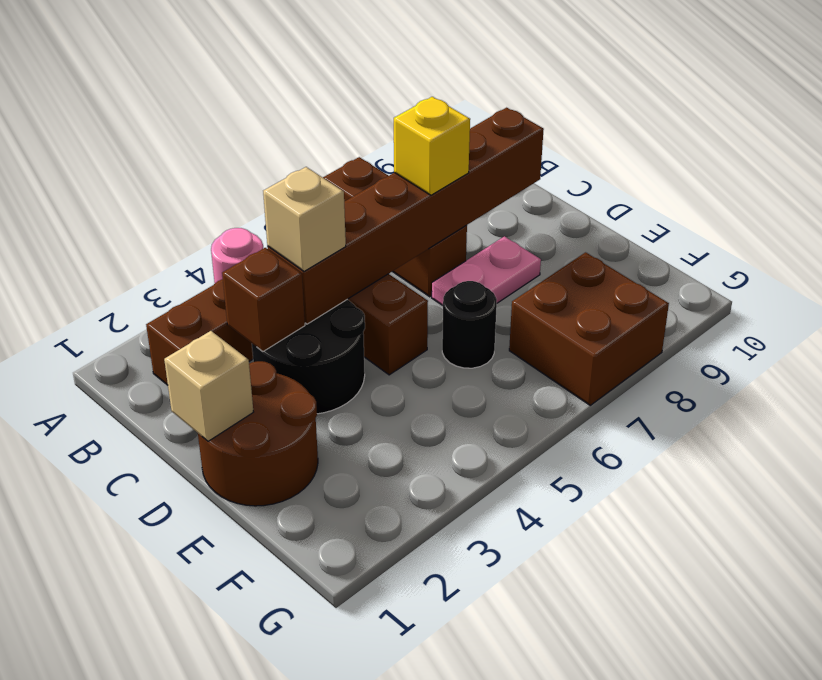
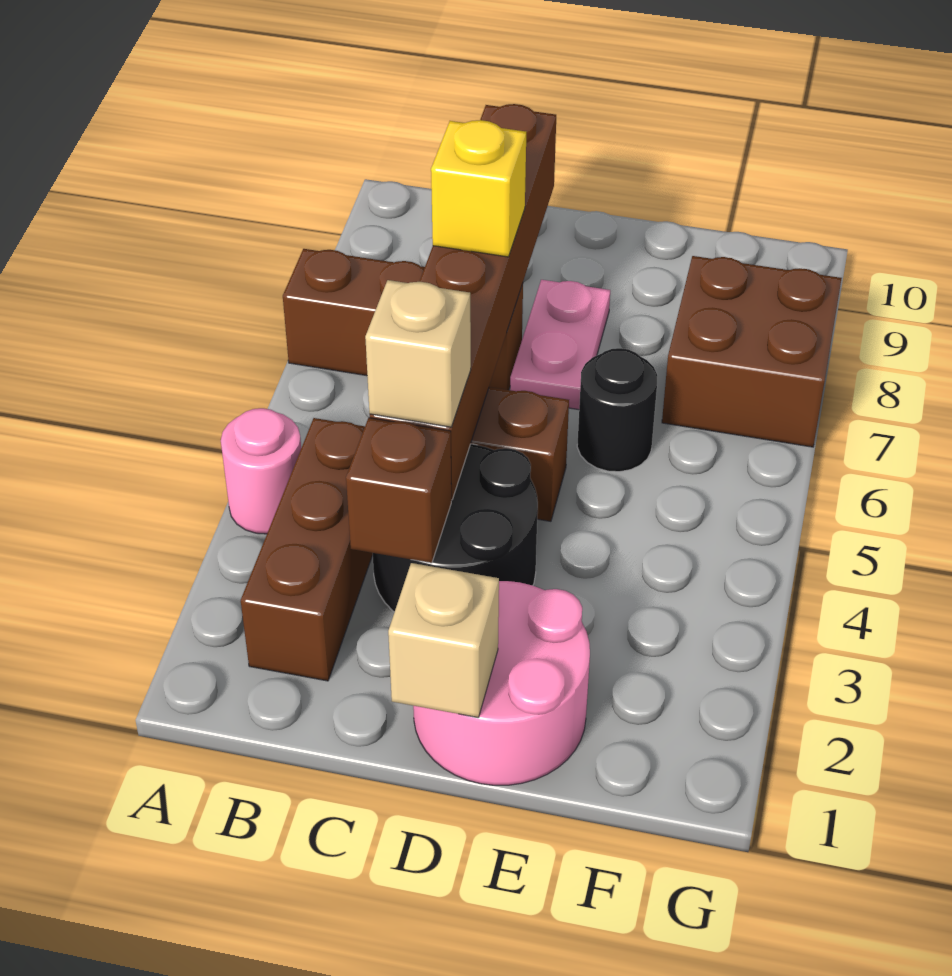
brown 2x2 round brick [198,361,318,506] -> pink 2x2 round brick [413,581,590,785]

